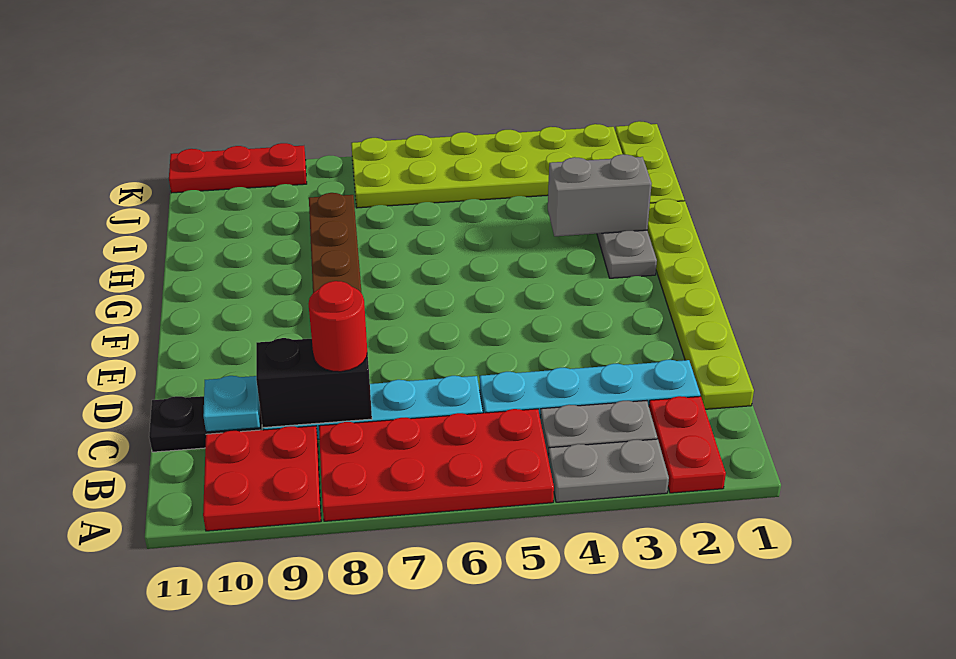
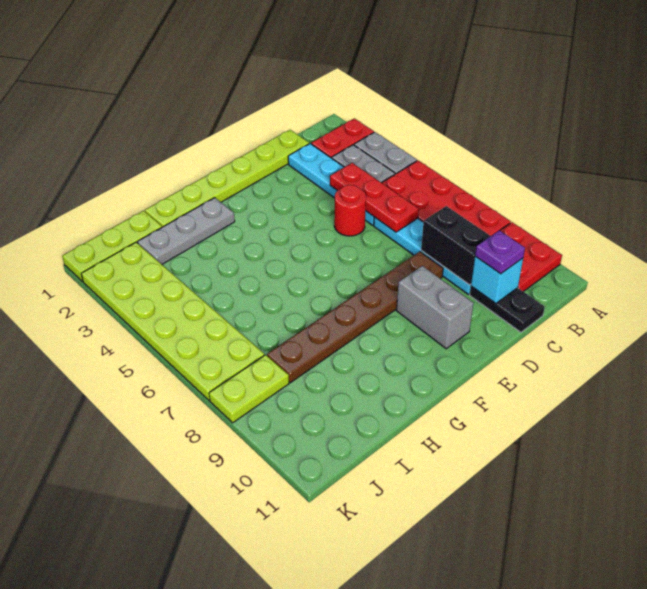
red 1x1 round brick [308,281,367,372] -> red 1x1 round brick moved to [334,185,366,236]
cyan 1x1 plate [203,376,260,432] -> cyan 1x1 brick [471,257,523,304]
none -> purple 1x1 plate [475,230,525,274]
grey 1x2 brick [548,154,652,236] -> grey 1x2 brick moved to [397,266,473,349]
none -> lime 1x2 plate [209,355,289,423]
red 1x3 plate [169,143,307,193] -> red 1x3 plate moved to [330,163,419,232]

